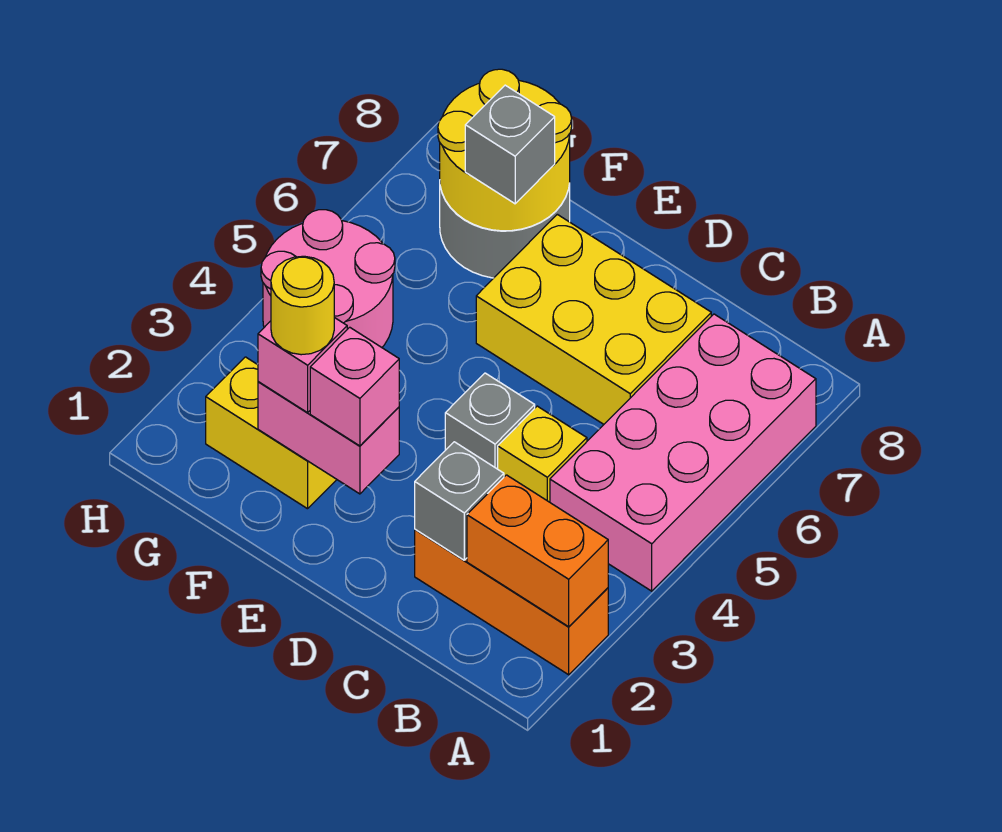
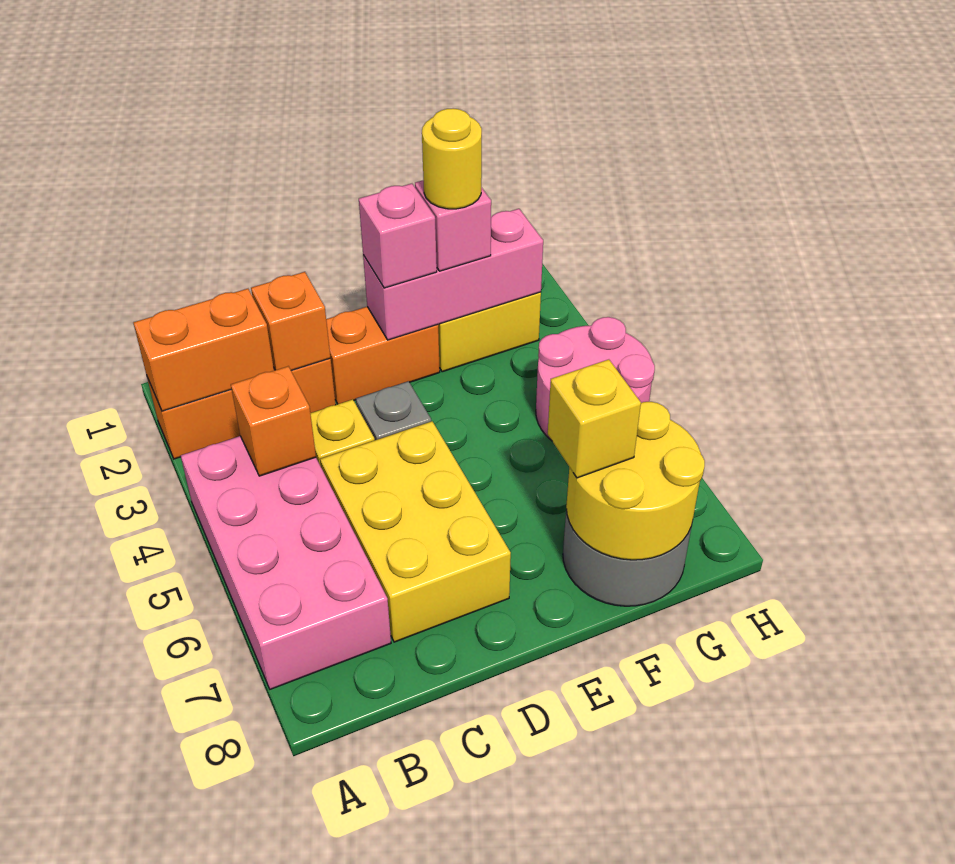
none -> orange 1x1 brick [231,366,316,476]
grey 1x1 brick [415,442,504,560] -> orange 1x1 brick [251,272,330,371]
yellow 2x3 brick [476,214,711,424] -> yellow 2x3 brick turned to [320,421,511,642]
none -> orange 1x2 brick [326,307,440,404]
pink 1x2 brick [258,382,399,494] -> pink 1x3 brick [363,209,543,340]
grey 1x1 brick [465,85,555,204] -> yellow 1x1 brick [548,359,641,478]

